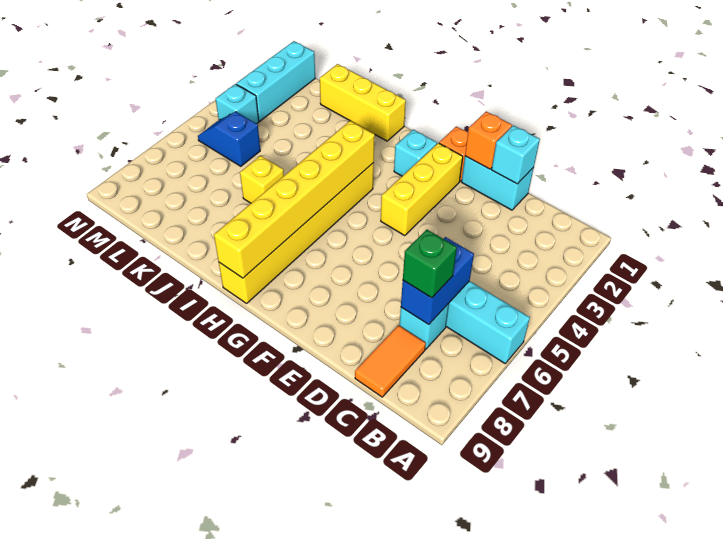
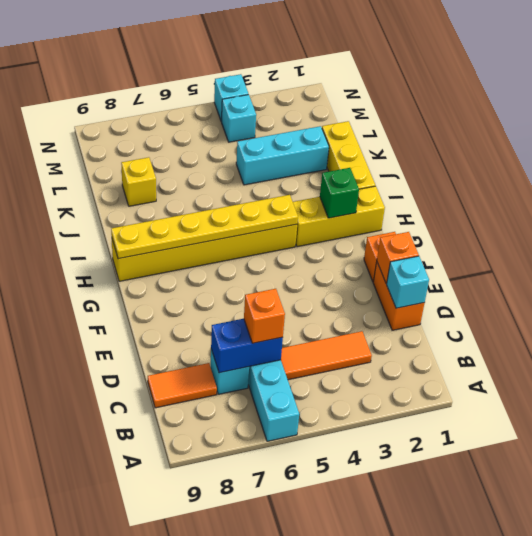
none -> orange 1x3 tile [281,331,372,380]
none -> orange 1x1 brick [244,289,285,343]
green 1x1 brick [403,230,457,298] -> green 1x1 brick moved to [320,168,359,218]
cyan 1x2 brick [462,156,534,210] -> orange 1x2 brick [373,262,424,330]
yellow 1x3 brick [381,143,463,236] -> yellow 1x3 brick moved to [293,186,385,247]
cyan 1x1 brick [394,130,437,176] -> cyan 1x1 brick moved to [214,74,248,122]
yellow 1x6 brick [214,121,375,278] -> yellow 1x6 plate [111,195,298,259]
yellow 1x1 brick [240,156,284,203] -> yellow 1x1 brick moved to [121,157,156,206]
blue 1x2 slope [198,112,260,166] -> none
cyan 1x3 brick [236,41,315,121] -> cyan 1x3 brick moved to [236,126,329,185]

